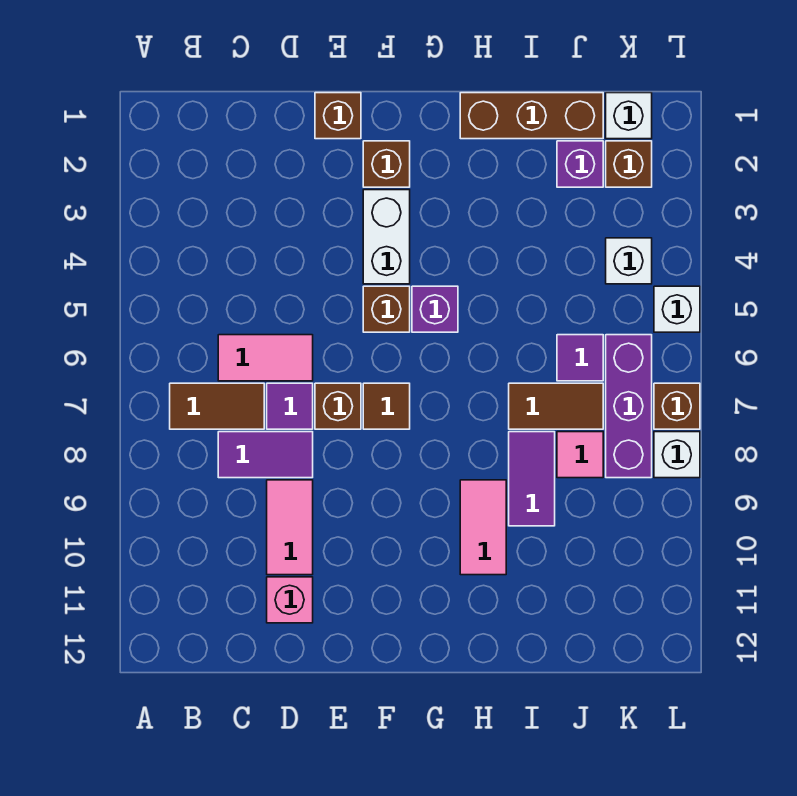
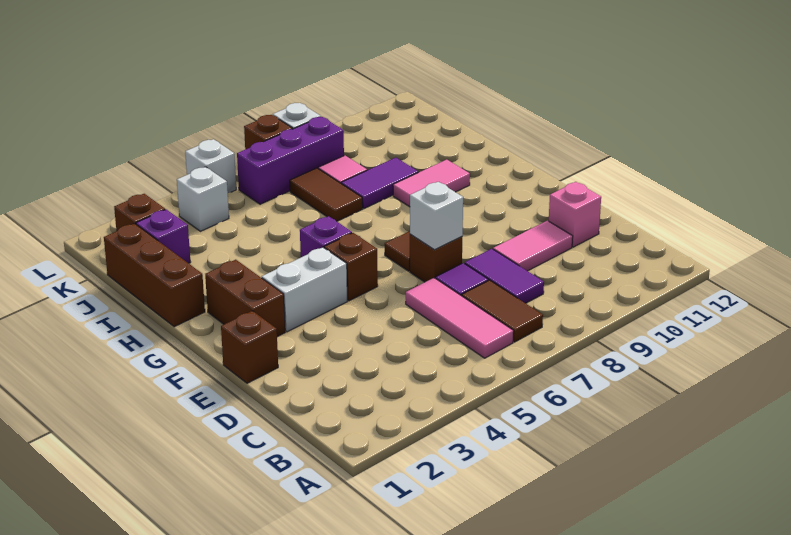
pink 1x2 tile [218,335,313,381] -> pink 1x3 tile [406,278,514,358]
brown 1x1 brick [363,141,410,187] -> brown 1x2 brick [205,260,285,337]
purple 1x1 tile [557,335,603,381] -> none
white 1x1 brick [606,93,652,139] -> white 1x1 brick moved to [410,182,463,250]

